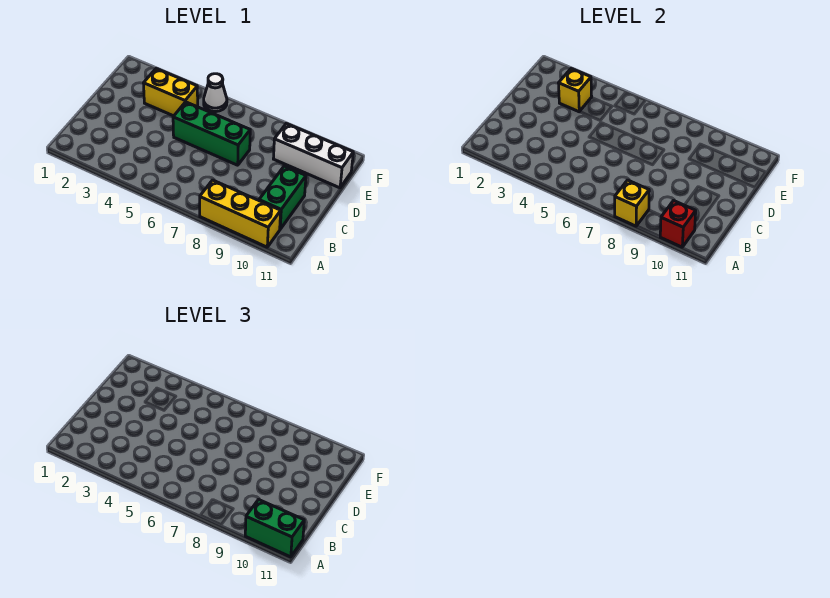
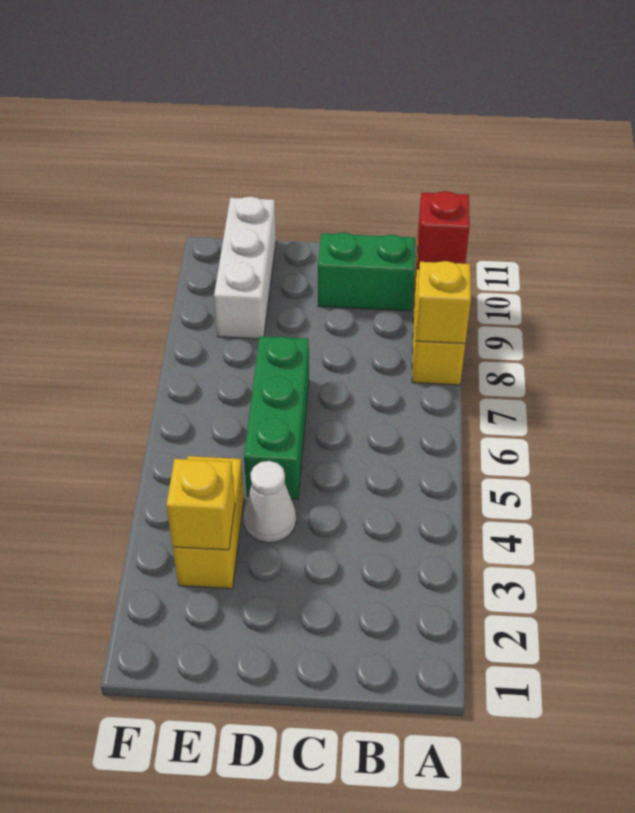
green 1x2 brick [245,500,304,557] -> none
white 1x1 cone [204,74,227,112] -> white 1x1 cone moved to [243,461,296,543]

